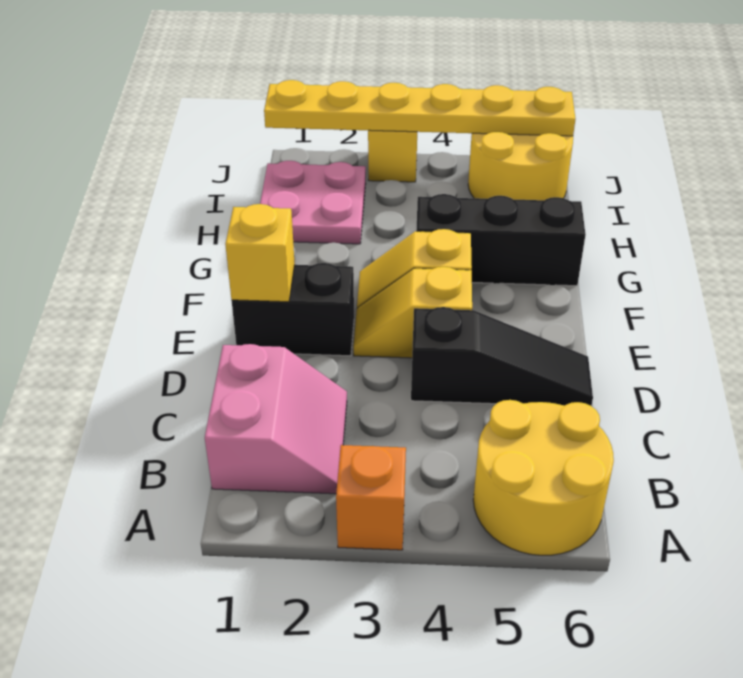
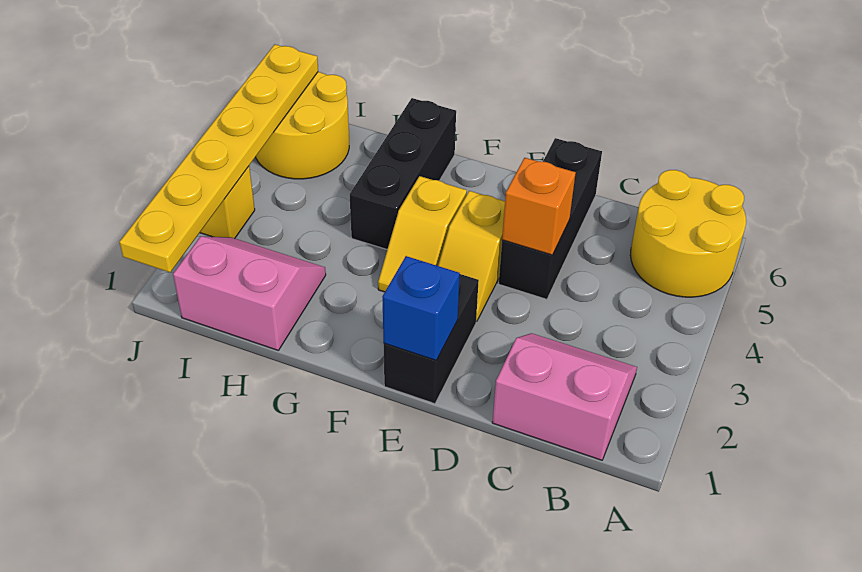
orange 1x1 brick [336,445,406,550] -> orange 1x1 brick moved to [502,158,576,255]
black 1x3 slope [411,307,593,406] -> black 1x3 brick [499,138,602,299]
yellow 1x1 brick [225,204,295,302] -> blue 1x1 brick [382,256,460,360]
pink 2x2 plate [260,161,366,244] -> pink 2x2 slope [173,237,326,350]

